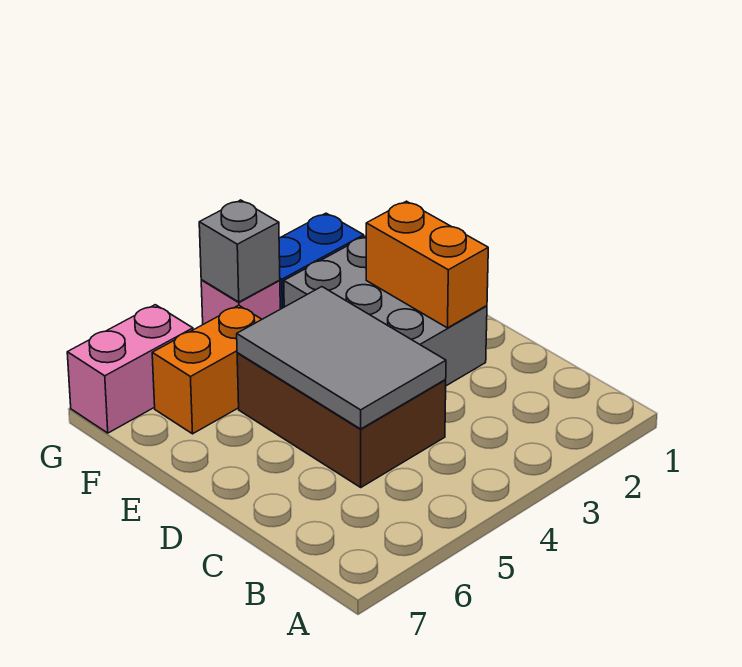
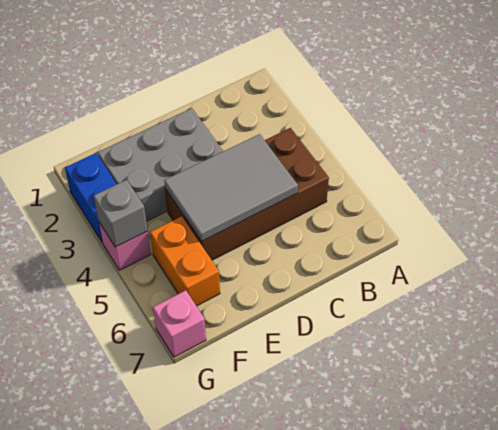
brown 2x3 brick [237,353,446,487] -> brown 2x4 brick [165,128,329,260]
orange 1x2 brick [366,201,488,328] -> none
pink 1x2 brick [67,305,193,433] -> pink 1x1 brick [153,290,206,357]

